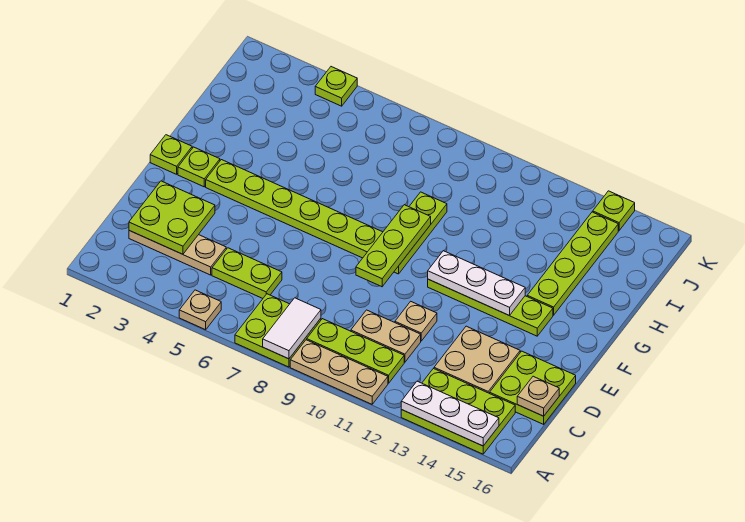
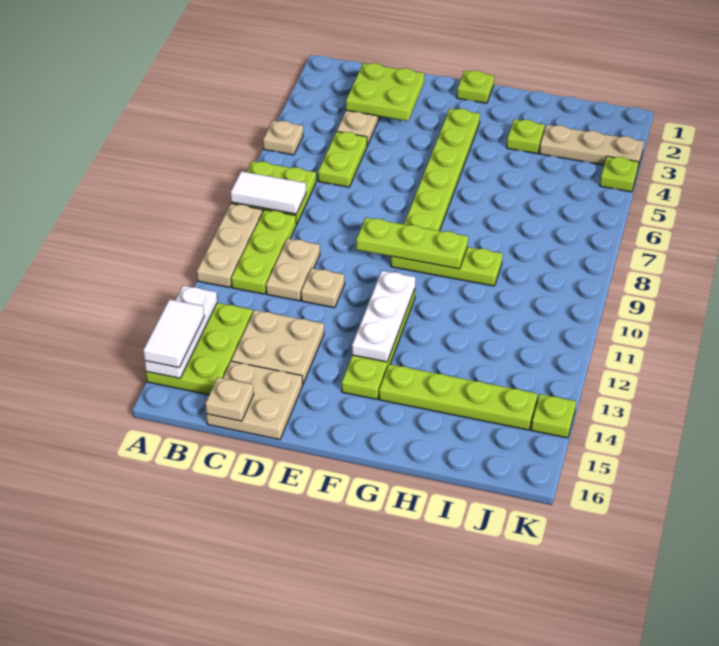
none -> white 1x2 tile [143,299,204,368]
lime 2x2 plate [490,351,576,424] -> tan 2x2 plate [206,361,303,440]
lime 1x1 plate [178,147,220,187] -> lime 1x1 plate moved to [507,119,545,154]
none -> tan 1x3 plate [539,125,644,167]

